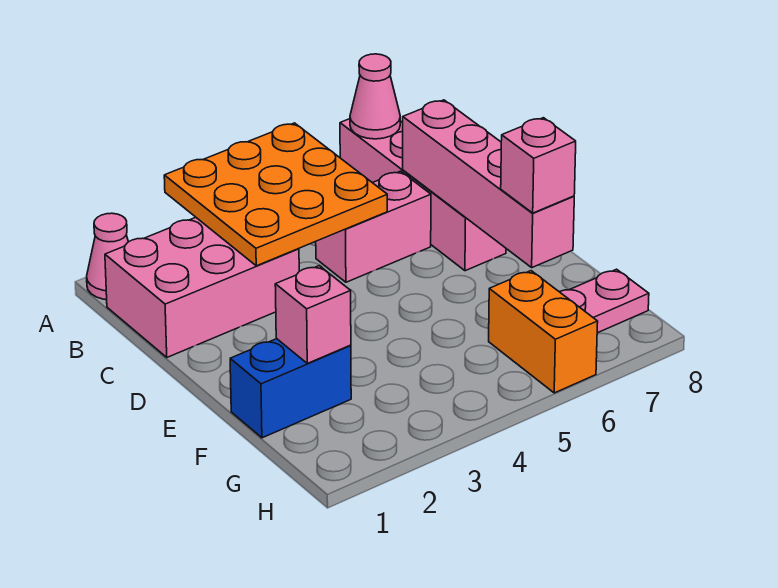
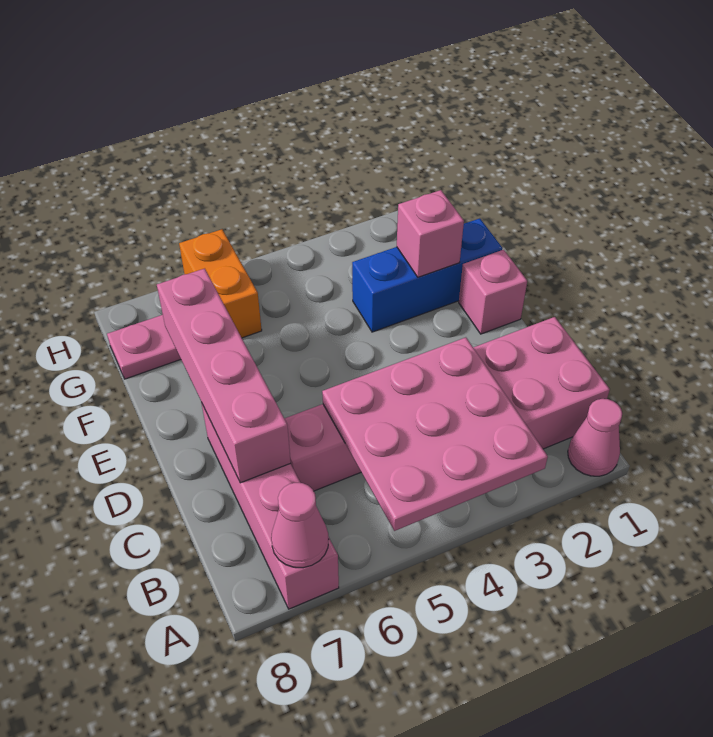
orange 3x3 plate [164,123,387,266] -> pink 3x3 plate [322,337,548,531]
blue 1x2 brick [230,339,351,438] -> blue 1x3 brick [352,218,503,332]
pink 1x1 brick [501,118,576,213] -> pink 1x1 brick moved to [459,250,527,334]

